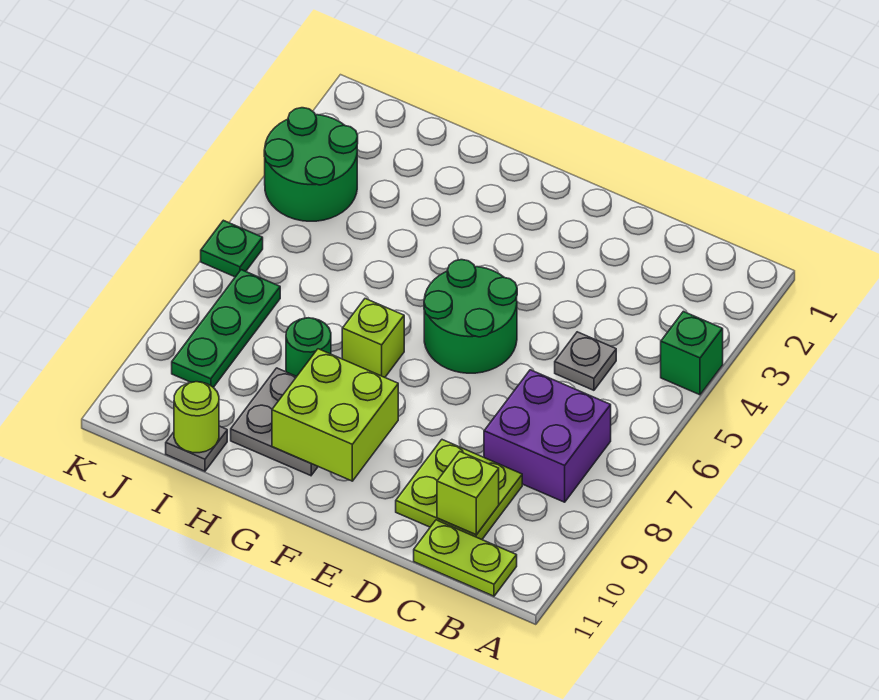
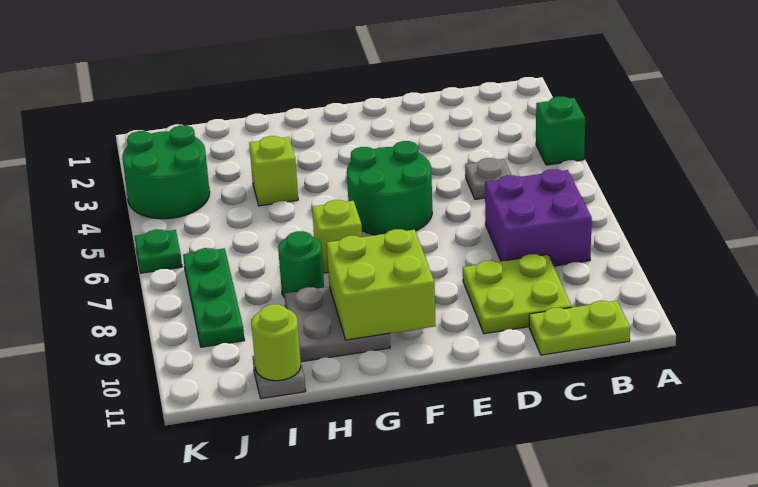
lime 1x1 brick [437,451,499,535] -> lime 1x1 brick moved to [249,136,298,206]

